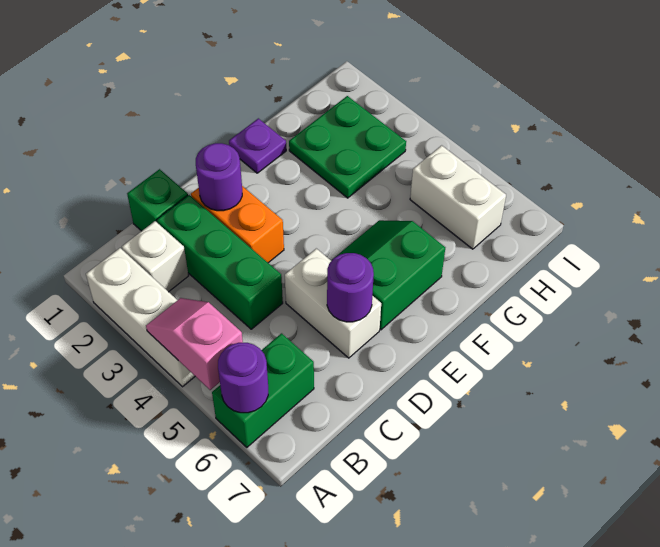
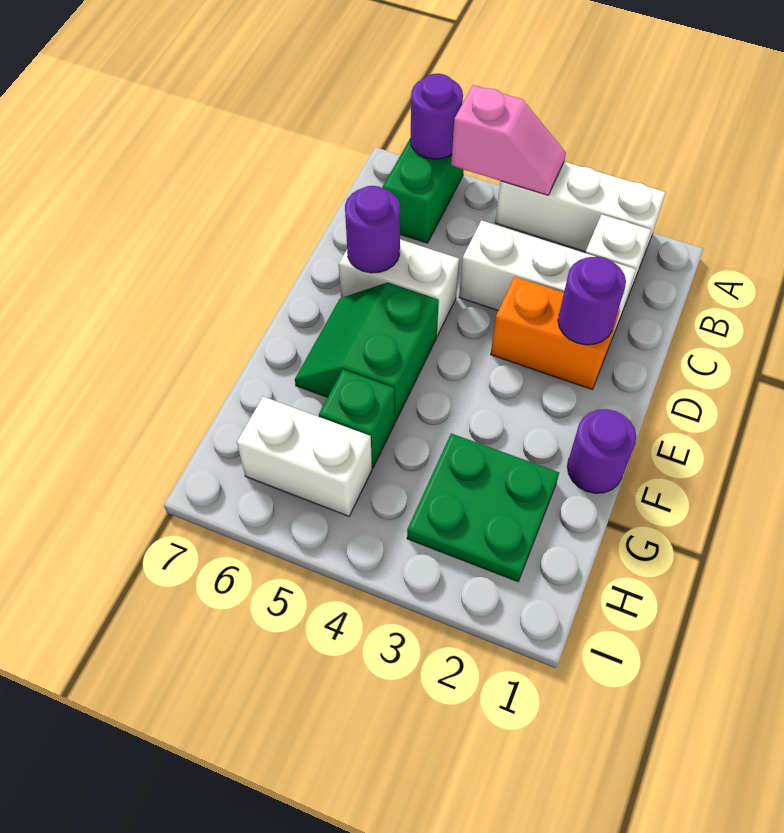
green 1x1 brick [127,169,188,231] -> green 1x1 brick moved to [319,370,395,468]
green 1x3 brick [157,195,283,329] -> white 1x3 brick [459,220,636,343]
green 2x2 slope [331,220,445,330] -> green 2x2 slope turned to [295,283,439,422]
purple 1x1 plate [229,118,286,173] -> purple 1x1 round brick [567,409,636,493]

